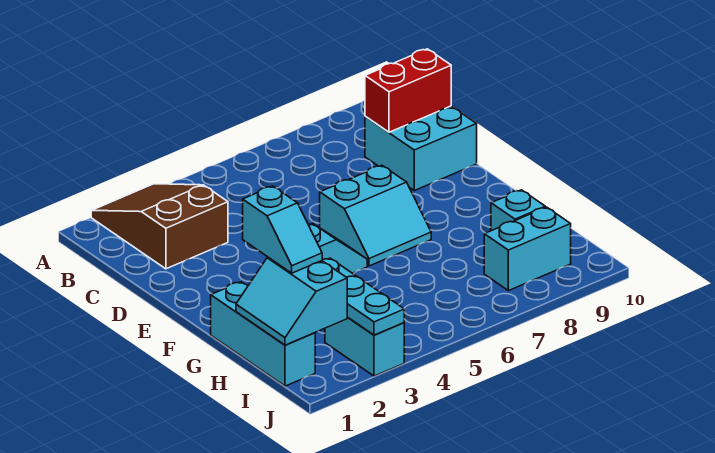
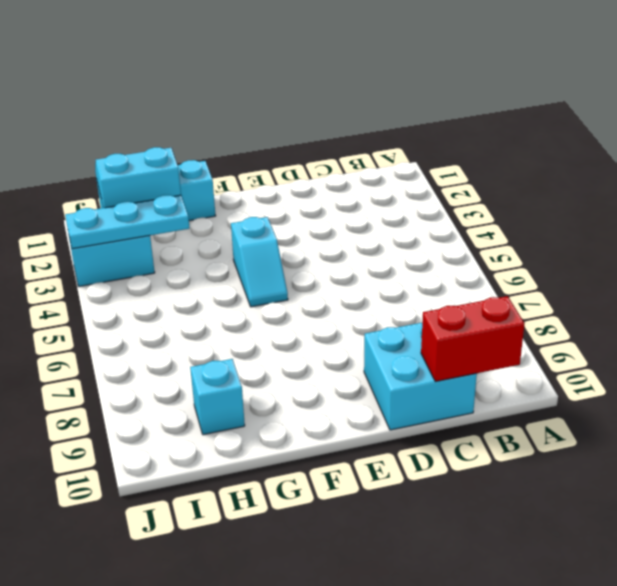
brown 2x3 slope [91,184,228,269] -> none
red 1x2 brick [365,49,451,132] -> red 1x2 brick turned to [421,296,525,382]
cyan 2x2 slope [320,166,431,266] -> none
cyan 1x2 slope [243,186,322,273] -> none
cyan 1x2 brick [484,207,571,291] -> none

